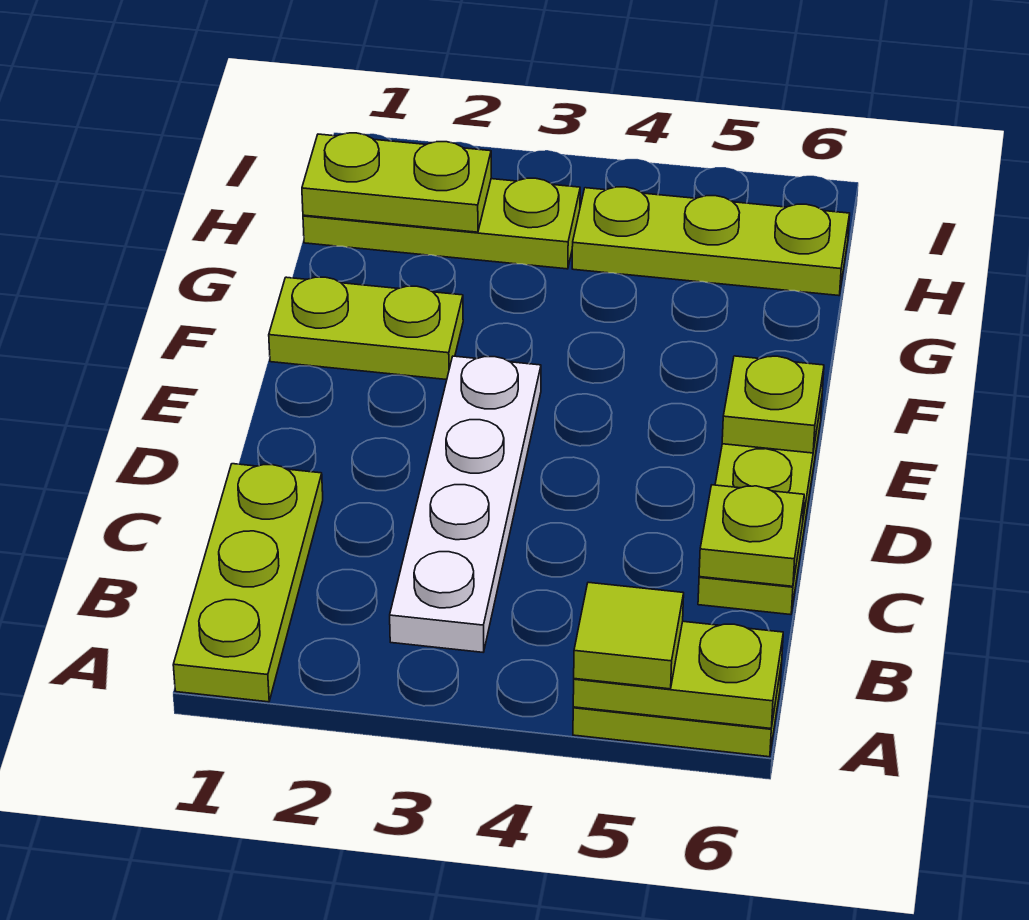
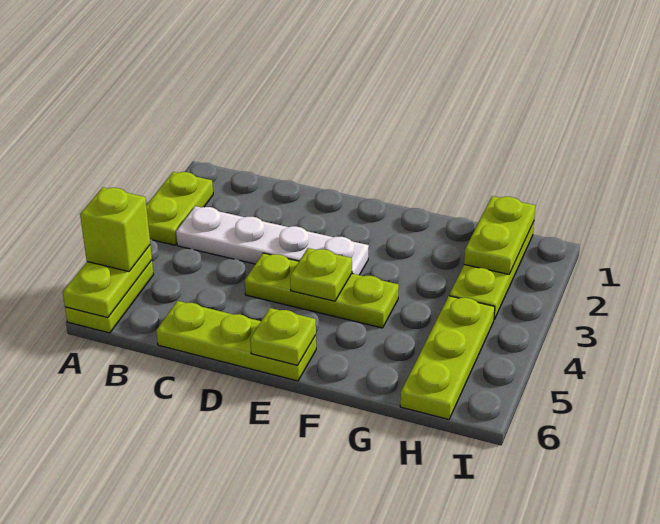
lime 1x3 plate [173,464,323,702] -> lime 1x3 plate moved to [245,253,399,328]
lime 1x1 tile [574,582,684,689] -> lime 1x1 brick [80,187,150,271]
lime 1x1 plate [699,485,804,586] -> lime 1x1 plate moved to [290,248,352,301]
lime 1x2 plate [269,277,463,380] -> lime 1x2 plate moved to [146,172,213,245]

